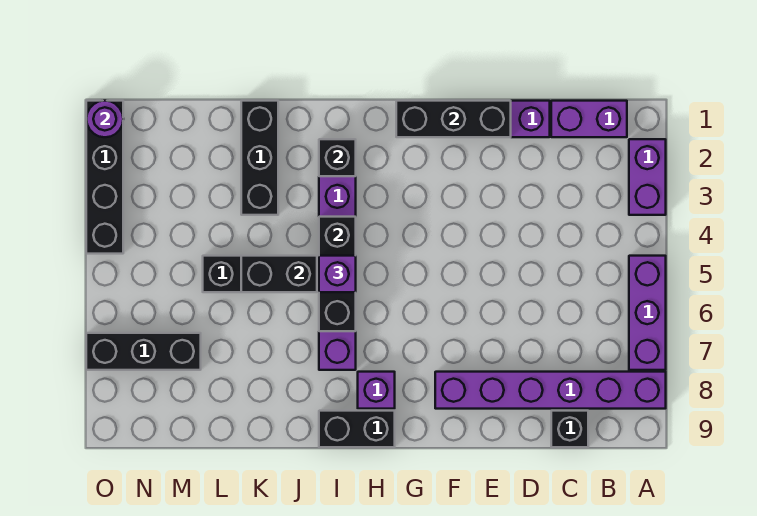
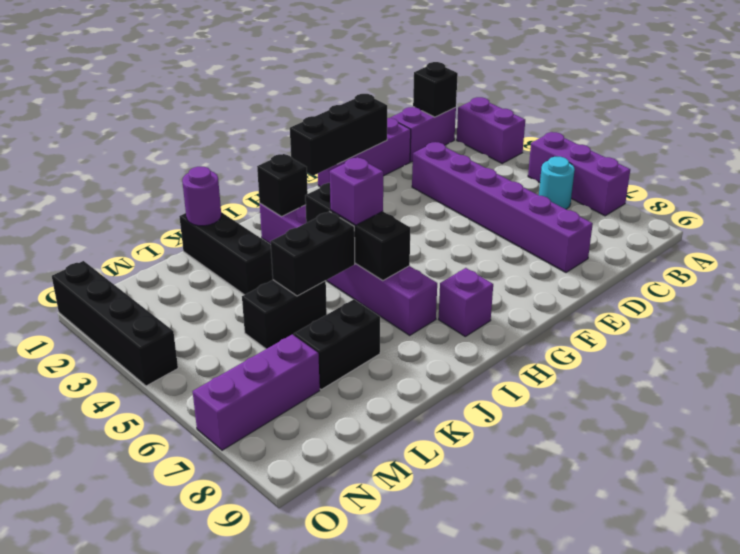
purple 1x6 brick [435,372,666,409] -> purple 1x6 brick turned to [412,142,593,272]
none -> cyan 1x1 round brick [539,157,575,209]
black 1x1 brick [551,411,588,447] -> black 1x1 brick moved to [413,62,458,117]
black 1x2 brick [319,411,395,447] -> black 1x2 brick moved to [294,299,380,389]
black 1x3 brick [86,333,201,370] -> purple 1x3 brick [193,334,320,450]
purple 1x1 round brick [86,101,123,137] -> purple 1x1 round brick moved to [182,167,221,226]

